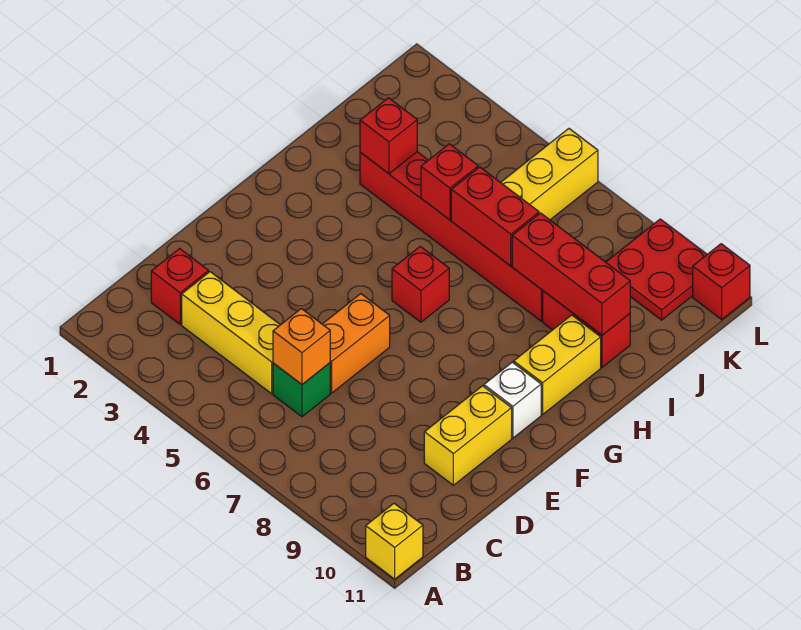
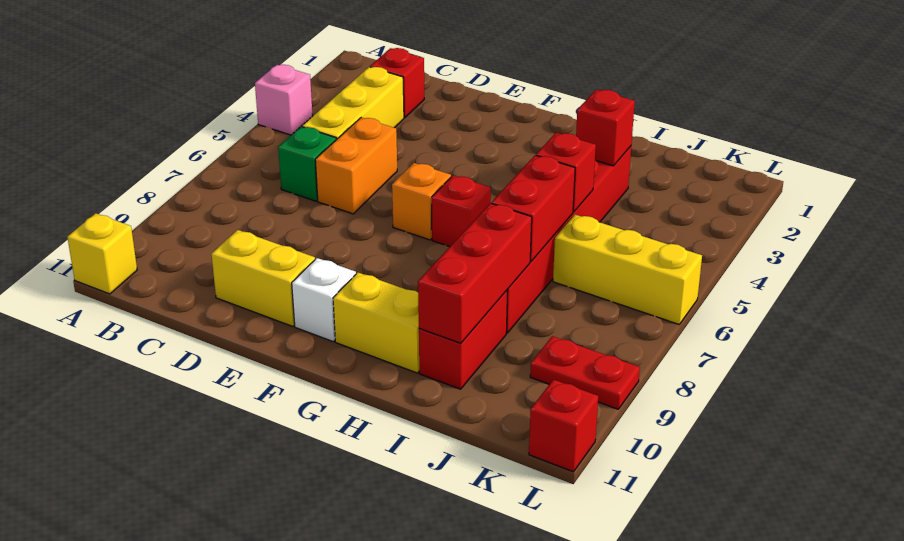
none -> pink 1x1 brick [255,65,313,135]
orange 1x1 brick [273,309,330,384] -> orange 1x1 brick moved to [392,163,451,240]
orange 1x2 brick [323,294,390,393] -> orange 1x2 brick turned to [315,117,397,214]
red 2x2 plate [606,219,707,320] -> red 1x2 plate [530,336,640,409]

